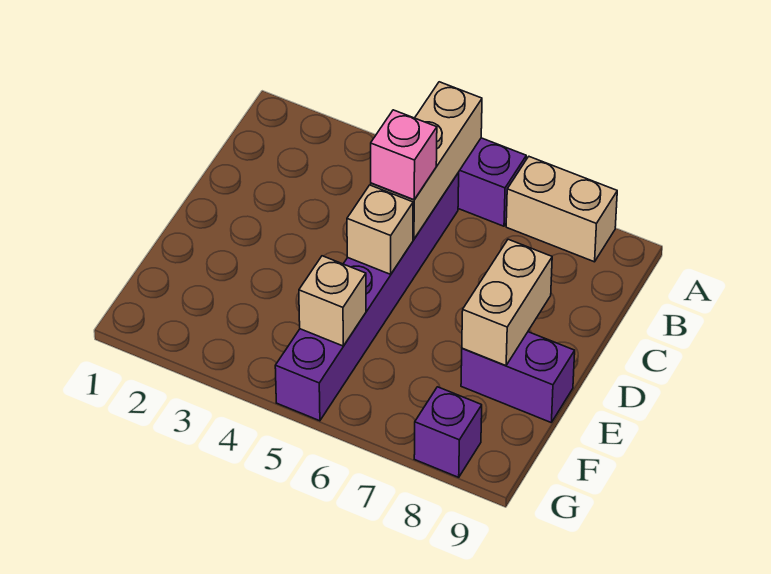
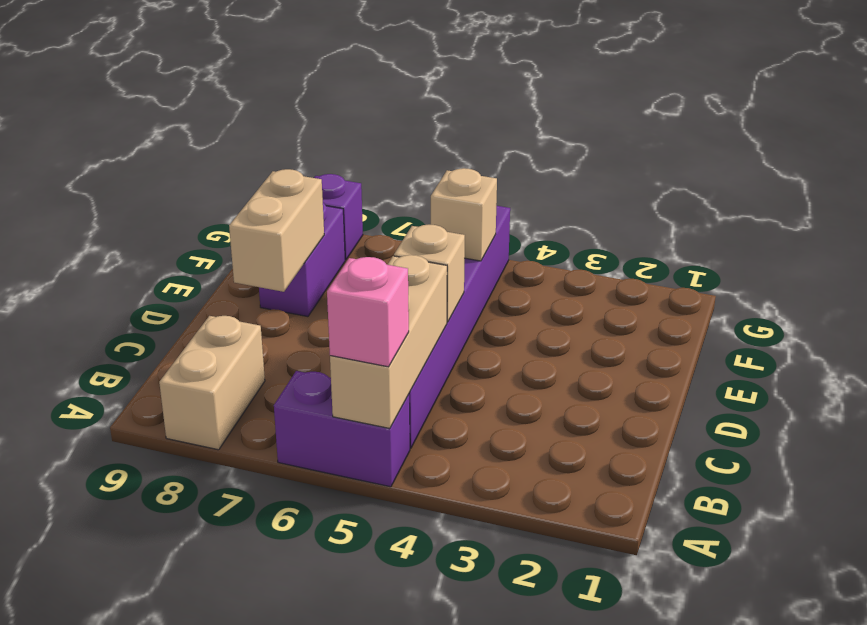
tan 1x2 brick [506,157,617,262] -> tan 1x2 brick turned to [159,316,265,450]
pink 1x1 brick [371,110,437,200] -> pink 1x1 brick moved to [327,257,409,367]
purple 1x2 brick [461,332,575,422] -> purple 1x2 brick turned to [259,203,345,317]

